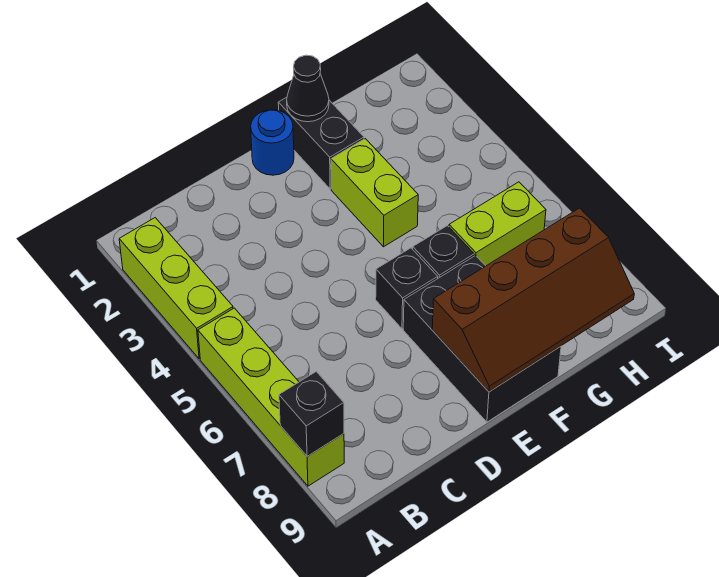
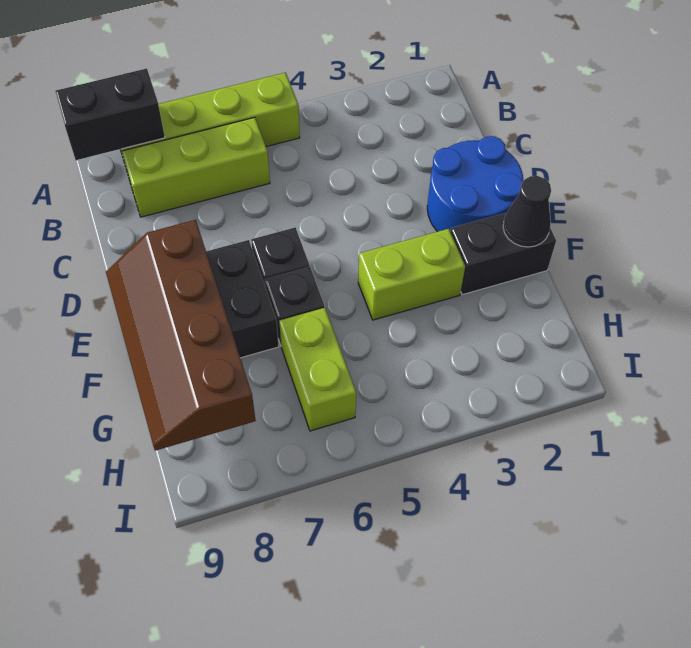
lime 1x3 brick [119,218,233,359] -> lime 1x3 brick moved to [122,117,270,217]
black 1x1 brick [279,371,344,456] -> black 1x2 brick [55,68,165,160]
blue 1x1 round brick [251,110,294,175] -> blue 2x2 round brick [427,136,523,232]

